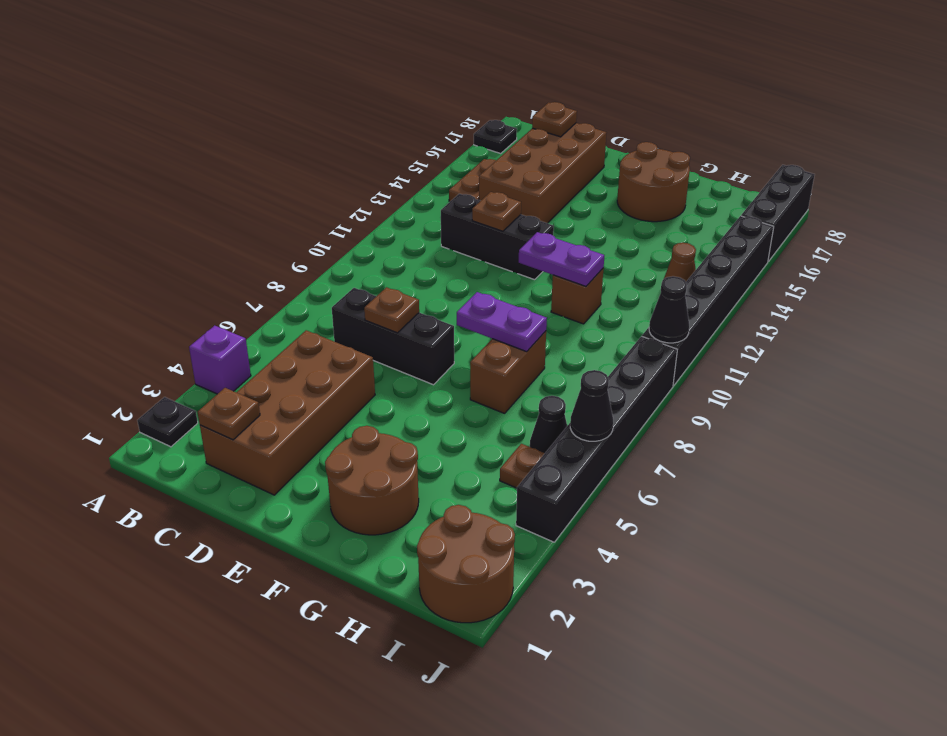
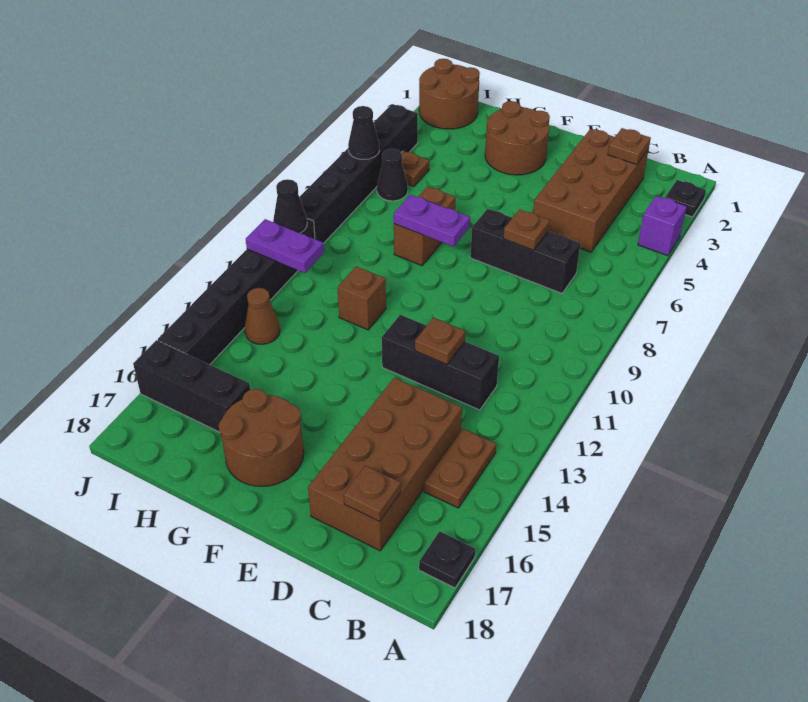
purple 1x2 plate [519,232,604,286] -> purple 1x2 plate moved to [246,219,324,273]
black 1x3 brick [741,165,815,261] -> black 1x3 brick turned to [133,340,250,432]

